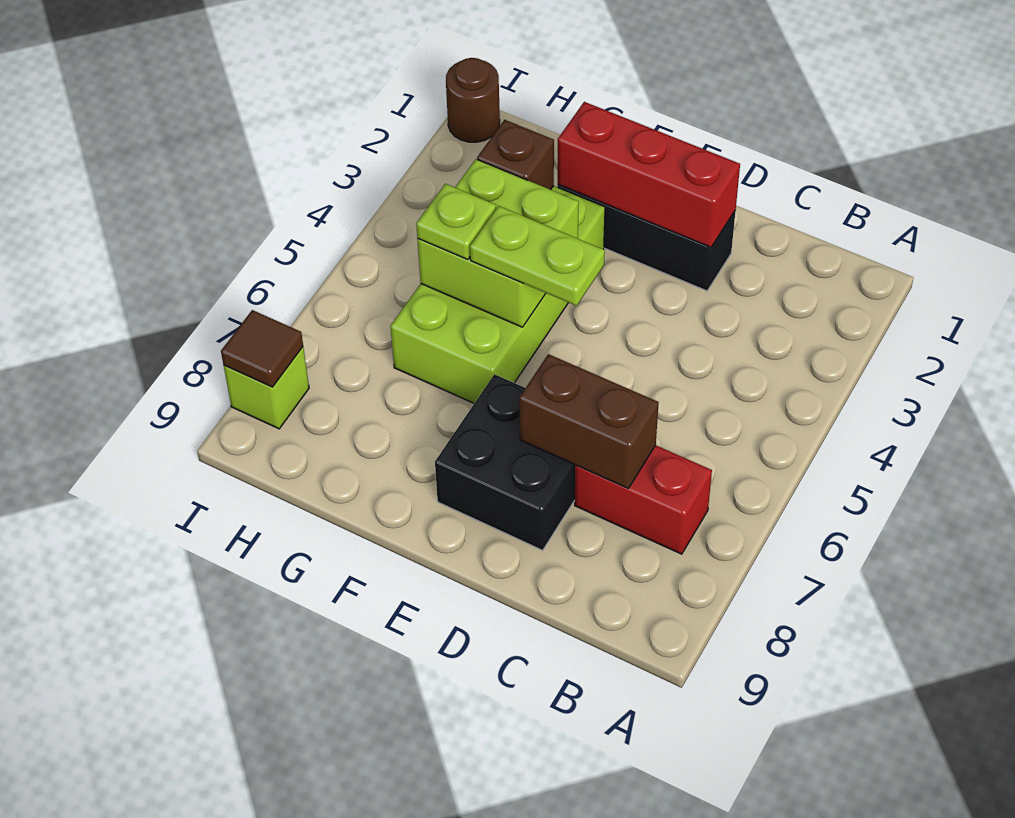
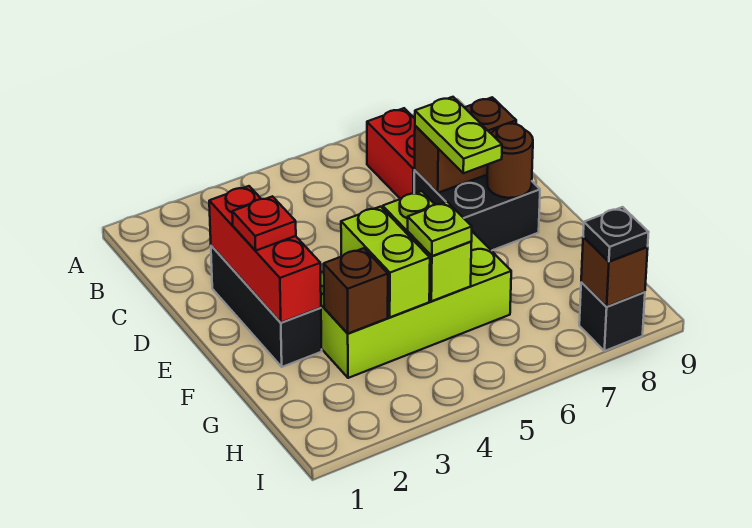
brown 1x2 brick [519,354,659,489] -> brown 1x2 brick turned to [415,97,516,193]
none -> red 1x1 plate [232,196,296,251]
lime 1x2 plate [470,206,605,306] -> lime 1x2 plate moved to [415,97,502,173]
brown 1x1 round brick [446,58,500,142] -> brown 1x1 round brick moved to [487,124,533,198]
lime 1x1 brick [224,347,309,429] -> black 1x1 brick [579,282,645,351]
brown 1x1 tile [221,310,303,387] -> brown 1x1 brick [581,237,648,307]
none -> black 1x1 plate [583,207,649,262]

